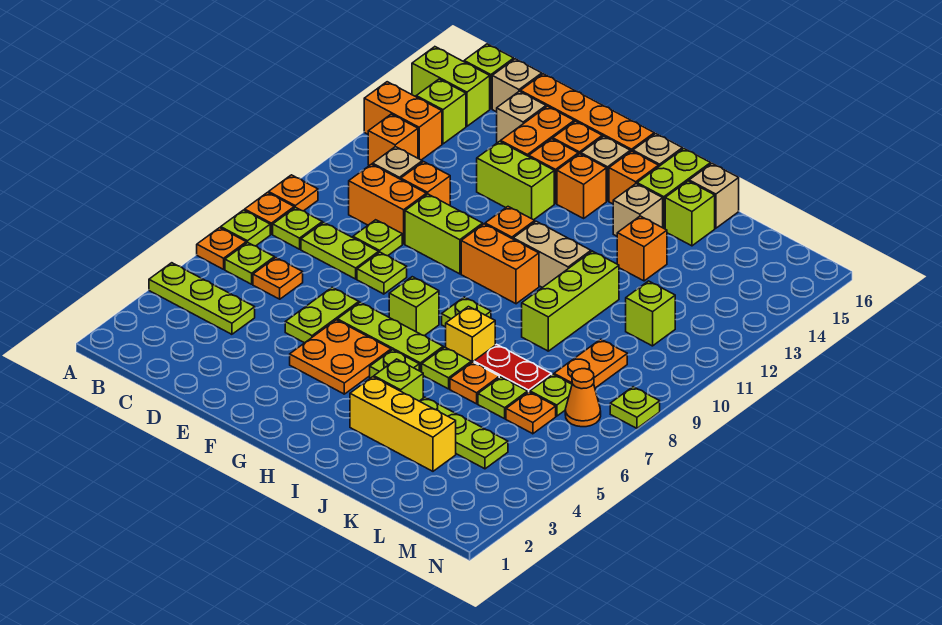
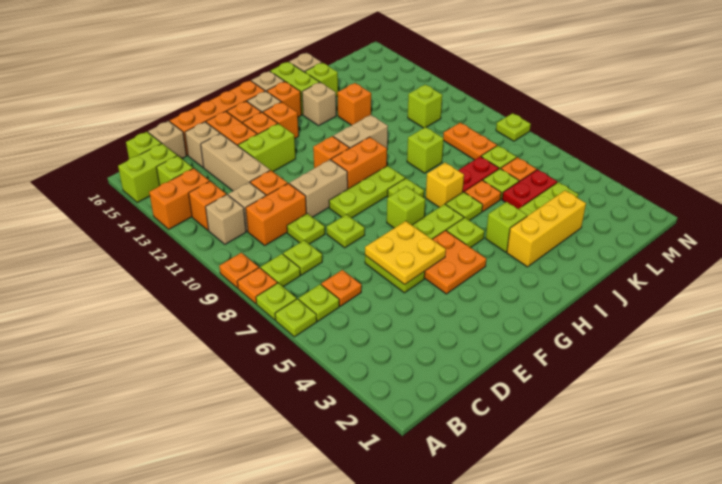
lime 1x3 plate [149,263,255,334] -> lime 1x3 plate moved to [329,166,405,218]
orange 1x1 plate [197,228,246,269] -> lime 1x1 plate [275,299,317,337]
none -> tan 1x1 brick [206,195,246,244]
lime 1x2 plate [301,222,379,279] -> lime 1x1 plate [283,240,322,275]
none -> tan 1x3 brick [201,133,270,191]
none -> yellow 2x2 plate [365,221,446,285]
lime 1x2 brick [405,194,483,274] -> tan 1x2 brick [289,160,348,217]
lime 1x3 brick [522,251,619,351] -> lime 1x1 brick [407,127,444,173]
none -> red 1x2 plate [502,170,557,209]
orange 1x1 cone [565,369,601,427] -> none

